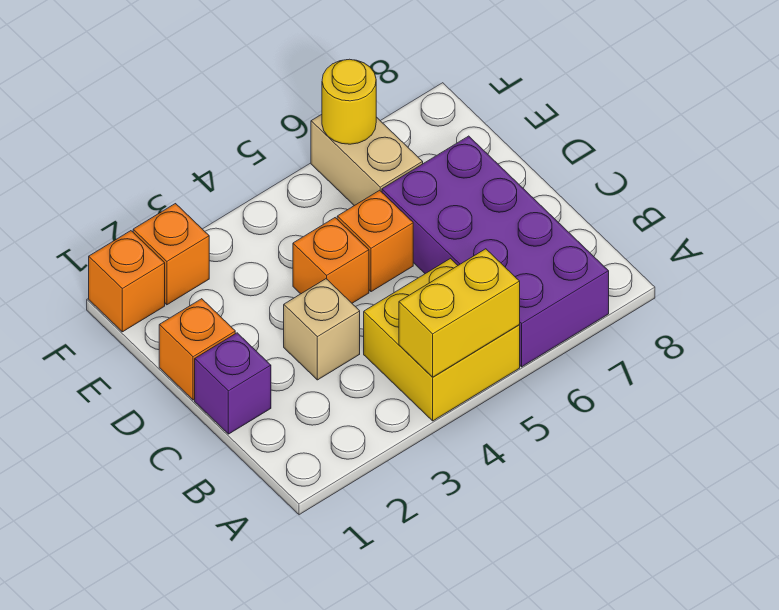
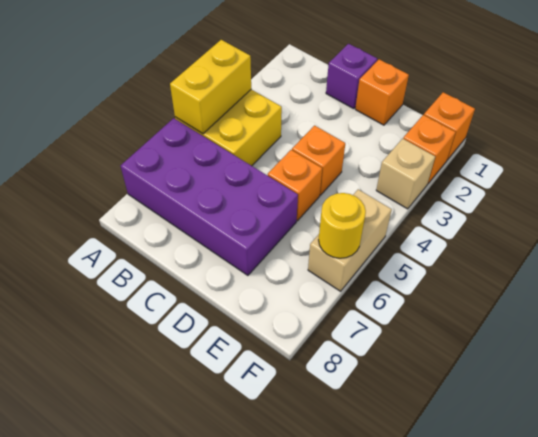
tan 1x1 brick [284,279,360,380] -> tan 1x1 brick moved to [376,139,435,209]
tan 1x2 brick [311,114,423,206] -> tan 1x2 brick turned to [308,189,392,291]

